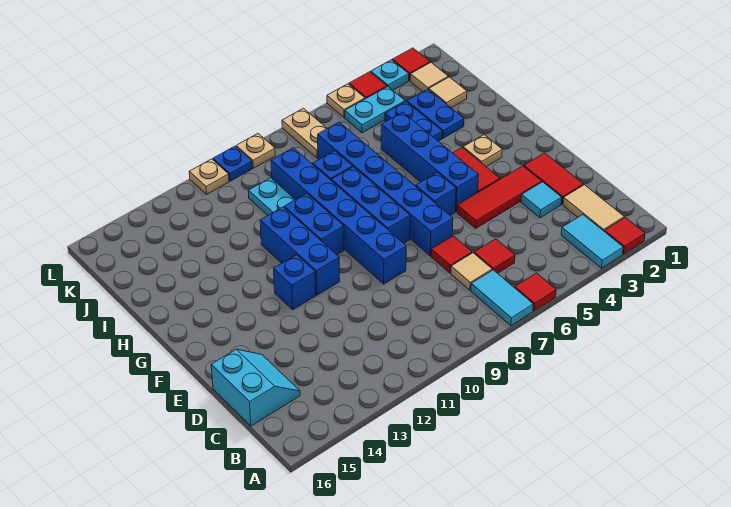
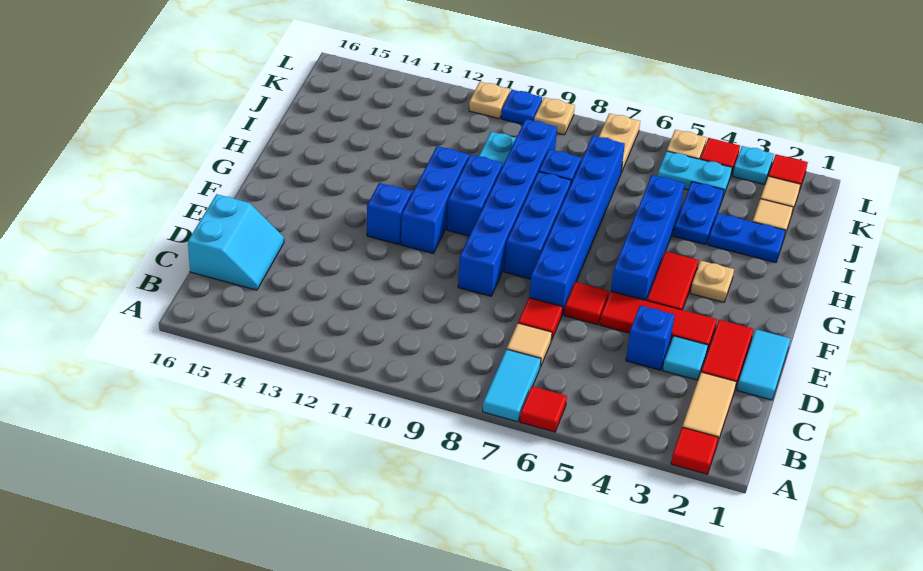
cyan 1x2 tile [561,215,623,268] -> cyan 1x2 tile moved to [737,329,790,400]
red 1x1 tile [474,239,515,273] -> red 1x1 tile moved to [564,282,609,325]
blue 1x1 brick [416,172,456,216] -> blue 1x1 brick moved to [626,306,675,370]
blue 1x2 plate [407,89,464,138] -> blue 1x2 plate turned to [708,213,786,263]

